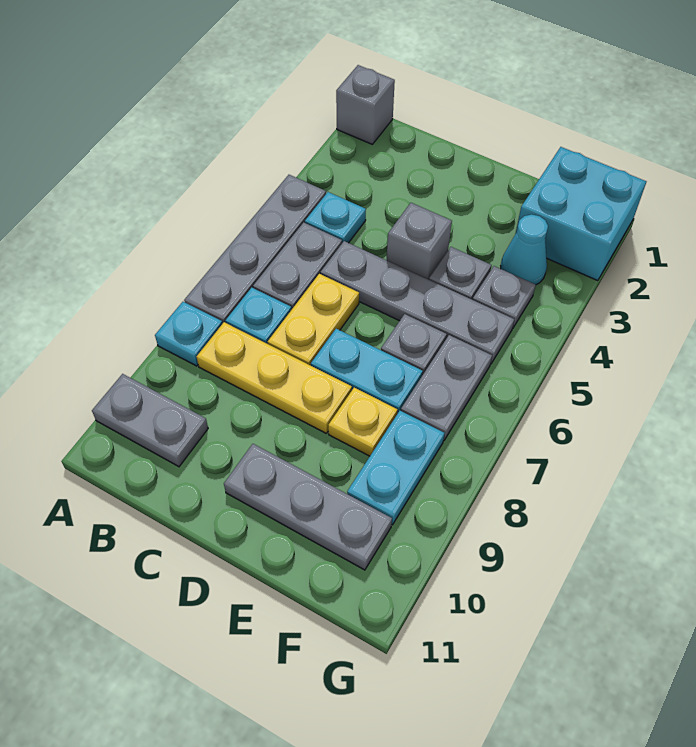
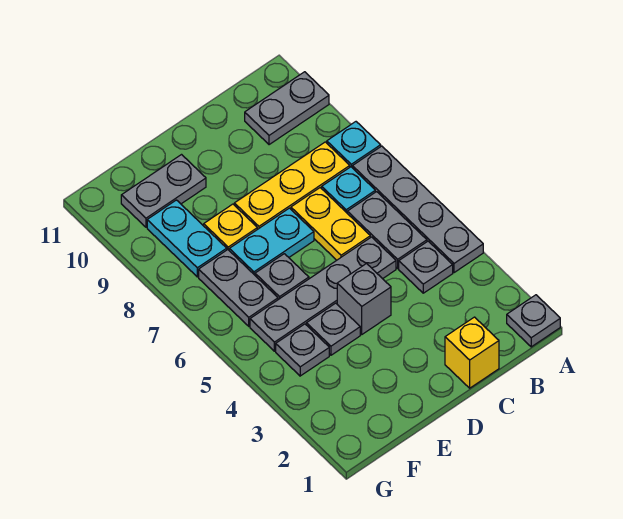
grey 1x1 brick [336,65,395,144] -> grey 1x1 plate [507,295,560,347]
cyan 1x1 plate [305,192,366,243] -> grey 1x1 plate [399,241,453,293]
none -> yellow 1x1 brick [445,317,499,388]
grey 1x3 plate [224,444,392,570] -> grey 1x2 plate [121,155,206,227]
cyan 2x2 brick [515,147,646,281] -> none
cyan 1x1 cone [501,214,548,285] -> none

